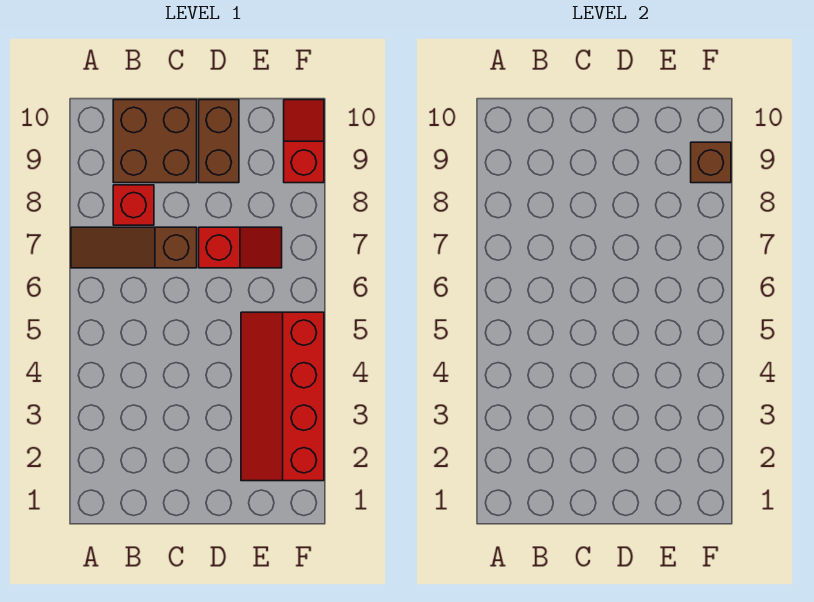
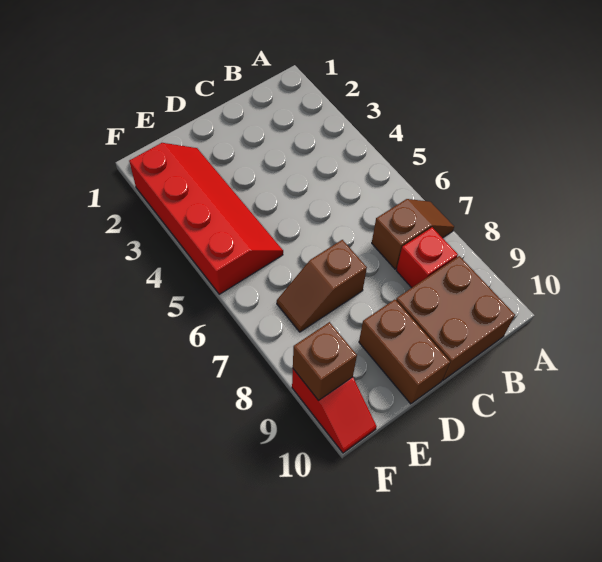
brown 1x3 slope [71,227,197,268] -> brown 1x2 slope [372,199,454,269]
red 1x2 slope [199,227,282,268] -> brown 1x2 slope [277,240,367,332]

